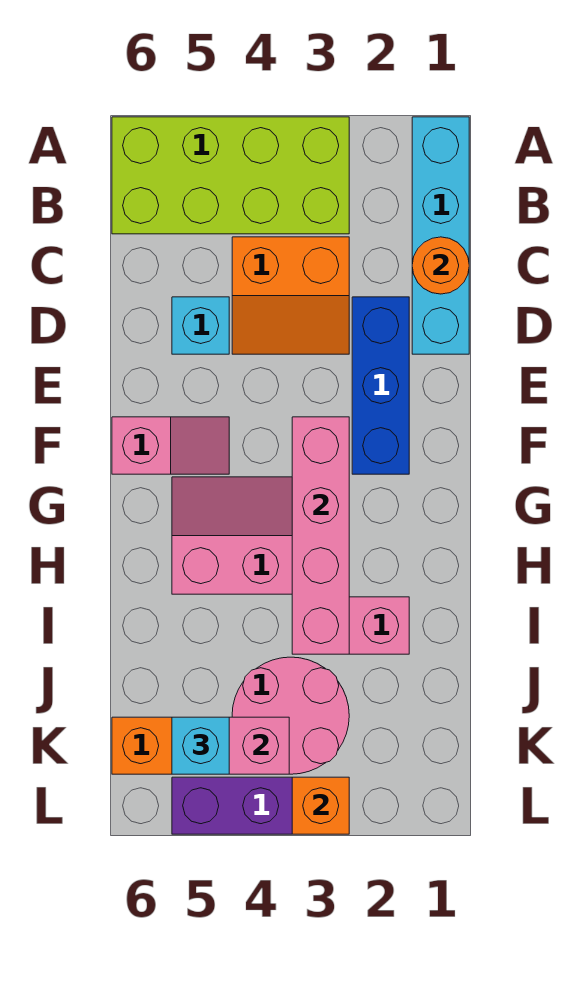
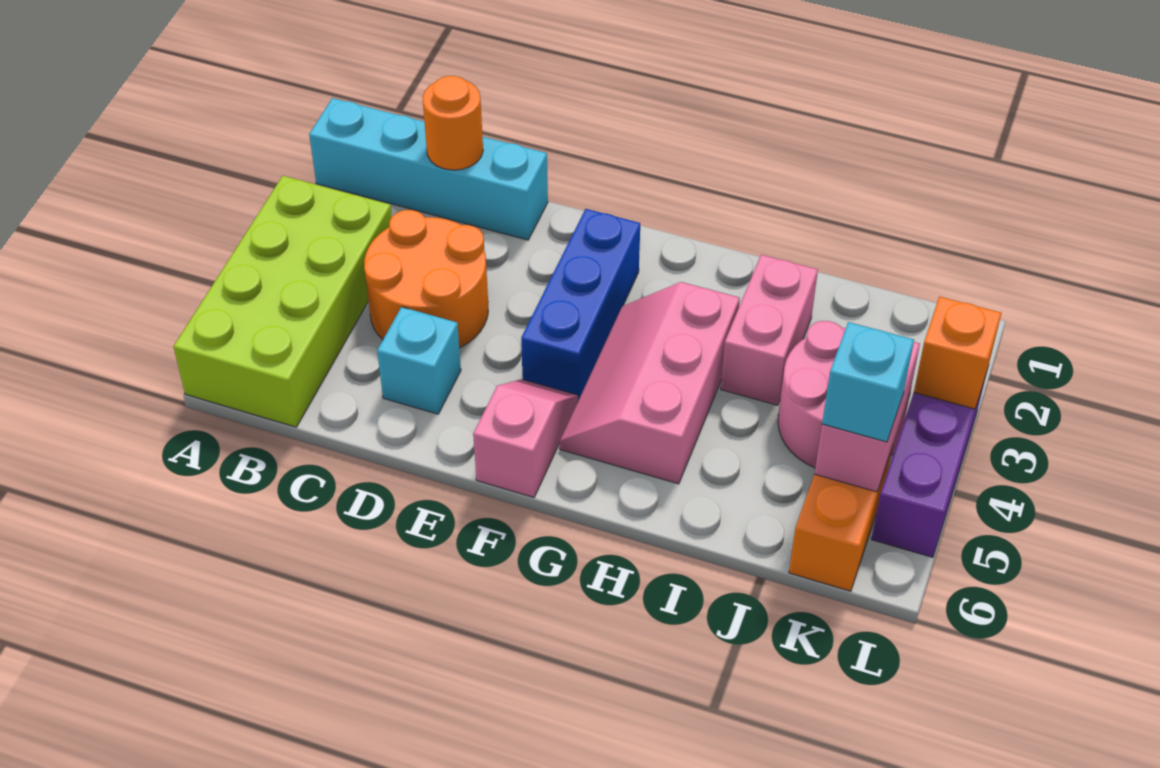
orange 2x2 slope [232,237,349,354] -> orange 2x2 round brick [364,210,488,348]
blue 1x3 brick [352,297,409,474] -> blue 1x3 brick turned to [521,209,640,400]
pink 1x4 brick [292,417,349,654] -> none

